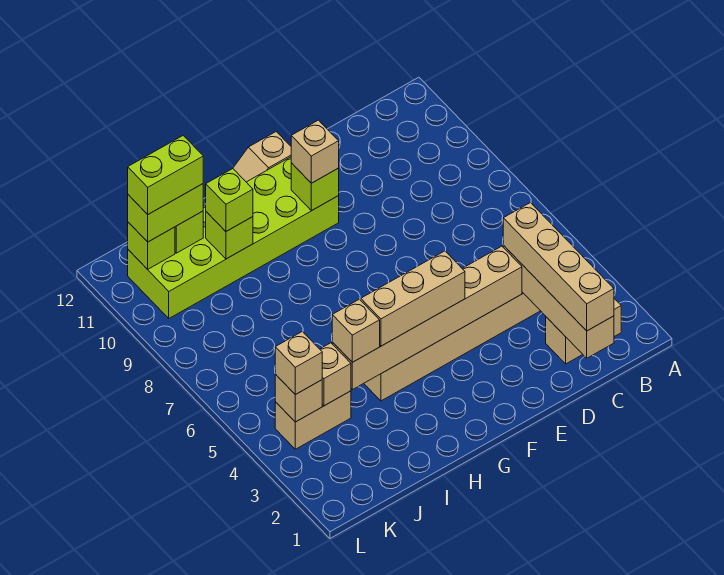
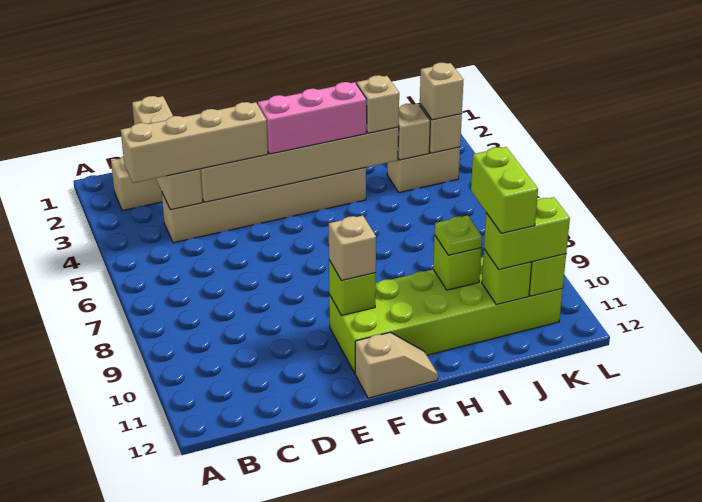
tan 1x4 brick [503,202,614,331] -> tan 1x4 brick turned to [121,102,268,183]
tan 1x3 brick [361,251,465,346] -> pink 1x3 brick [258,82,367,154]
lime 1x1 brick [206,169,253,231] -> lime 1x1 plate [435,216,482,255]
lime 1x2 brick [128,135,203,214] -> lime 1x2 brick turned to [471,147,538,233]

